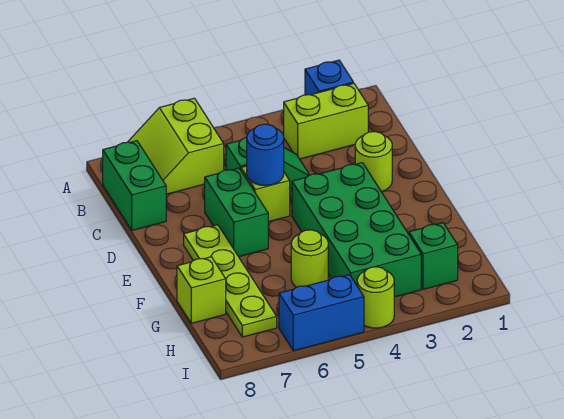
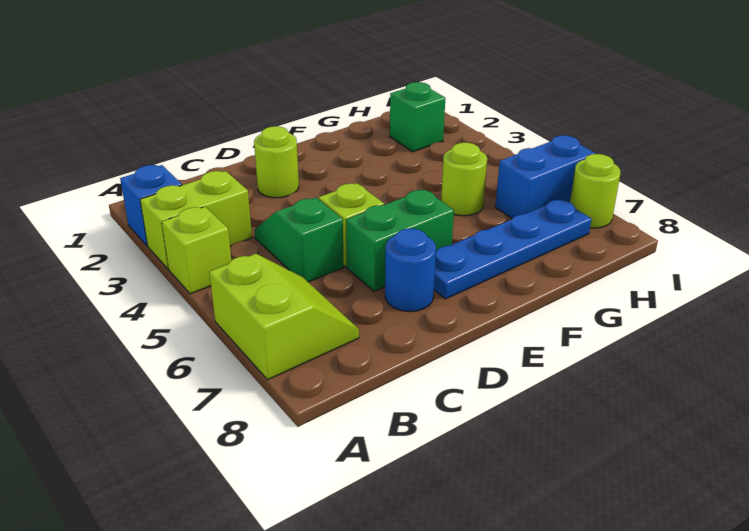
lime 2x2 slope [128,98,224,194] -> lime 2x2 slope turned to [209,254,359,380]
lime 1x2 brick [284,83,368,159] -> lime 1x2 brick turned to [140,171,252,269]
green 1x2 brick [103,141,166,230] -> none
blue 1x1 round brick [247,124,284,186] -> blue 1x1 round brick moved to [385,228,436,312]
green 2x4 brick [292,163,421,297] -> none
lime 1x4 plate [184,225,277,337] -> blue 1x4 plate [434,199,591,299]
lime 1x1 brick [177,257,226,323] -> lime 1x1 brick moved to [162,207,231,294]
lime 1x1 round brick [357,267,394,328] -> lime 1x1 round brick moved to [570,154,620,228]
blue 1x2 brick [279,275,364,351] -> blue 1x2 brick turned to [495,135,596,218]

